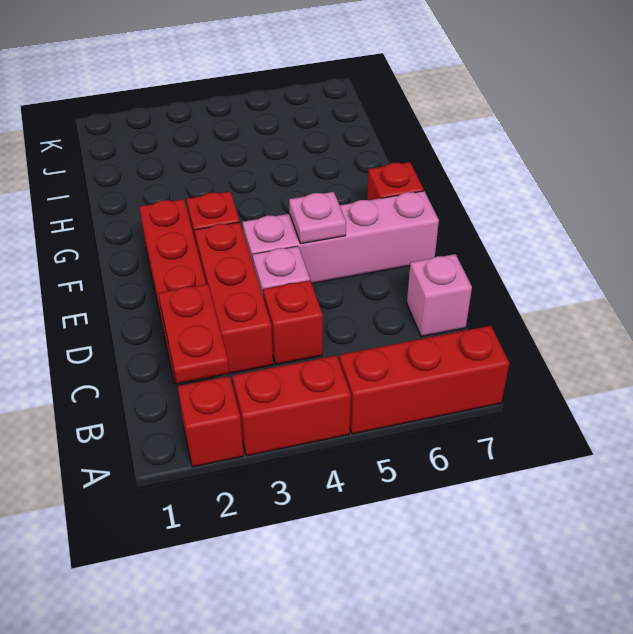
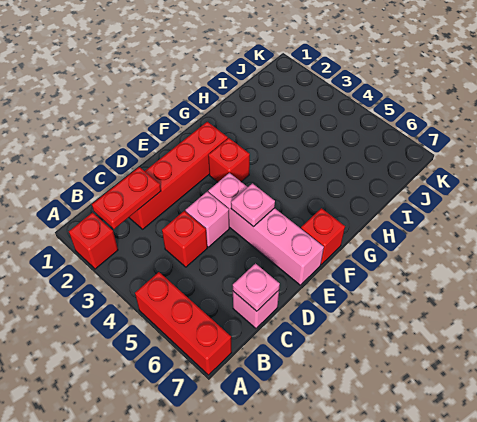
red 1x2 brick [233,355,351,456] -> none
red 1x3 brick [195,222,273,373] -> none
none -> pink 1x1 plate [233,264,280,311]

